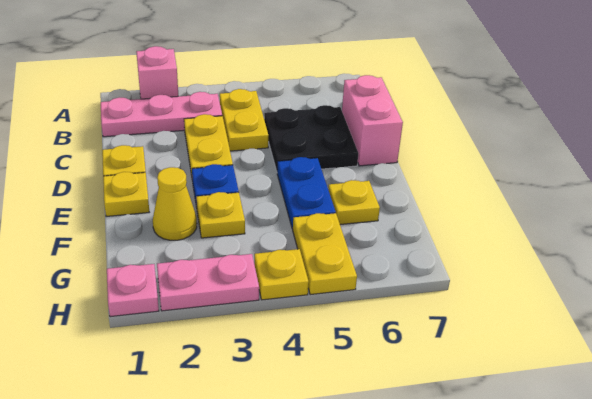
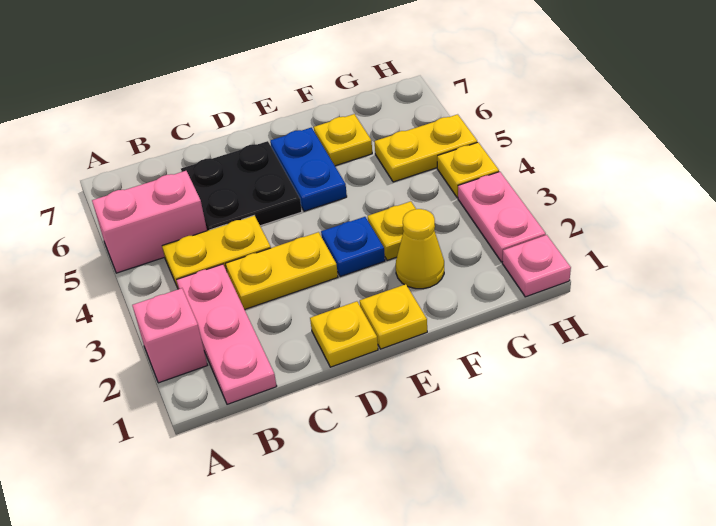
pink 1x2 brick [342,75,403,166] -> pink 1x2 brick moved to [92,171,207,273]
blue 1x2 plate [277,157,336,229] -> blue 1x2 plate turned to [270,128,347,211]

